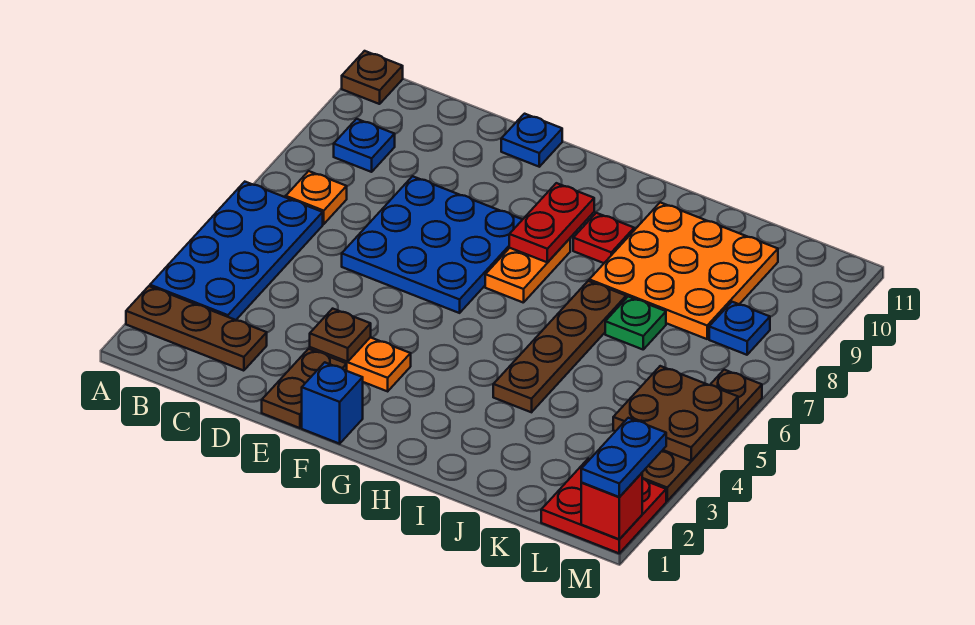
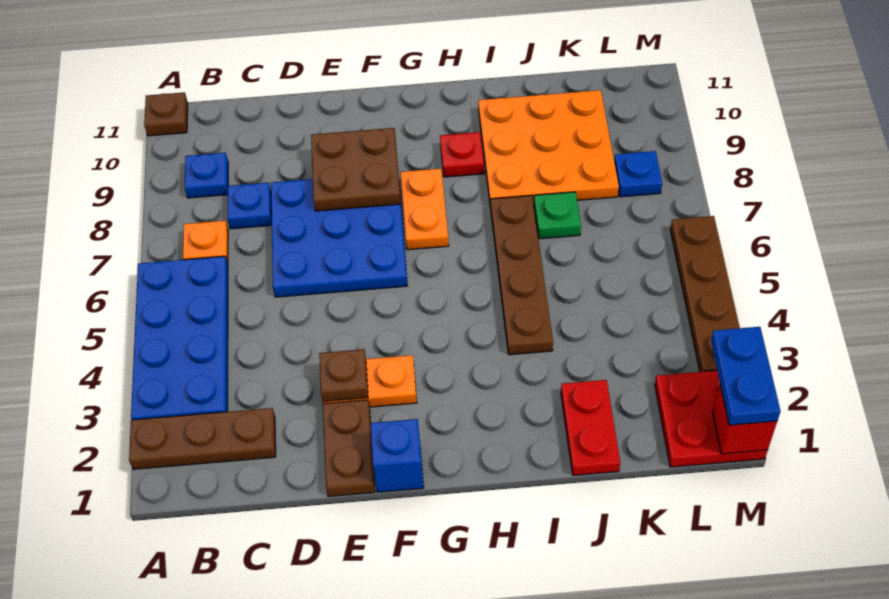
blue 1x1 plate [501,114,562,167] -> blue 1x1 plate moved to [228,183,272,229]
red 1x2 plate [509,183,594,262] -> red 1x2 plate moved to [561,380,620,475]
brown 2x2 plate [613,366,738,461] -> brown 2x2 plate moved to [311,128,401,211]

